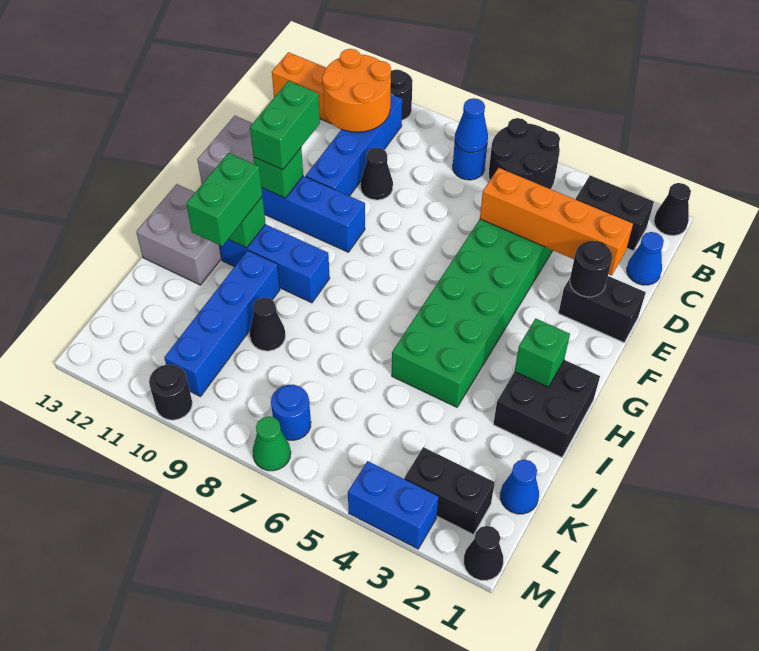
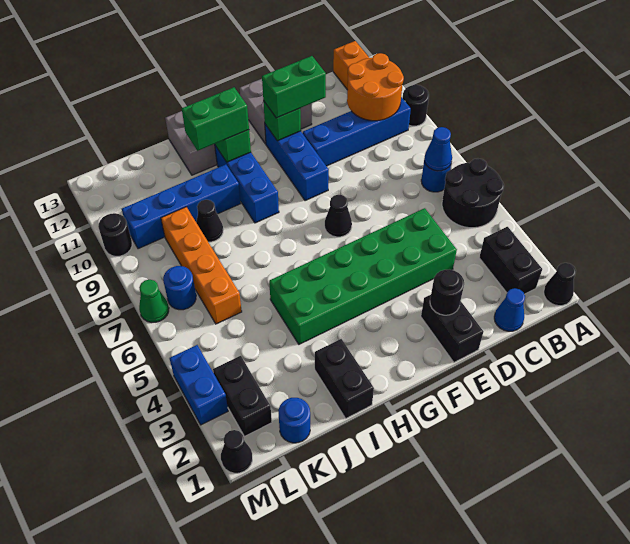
orange 1x4 brick [480,168,633,276] -> orange 1x4 brick moved to [161,207,242,324]
black 1x1 cone [361,148,393,200] -> black 1x1 cone moved to [325,195,352,237]
black 2x2 brick [493,360,600,457] -> black 1x2 brick [315,339,374,418]
green 1x1 brick [515,318,570,387] -> none
blue 1x1 cone [500,460,539,514] -> blue 1x1 round brick [278,398,310,443]

